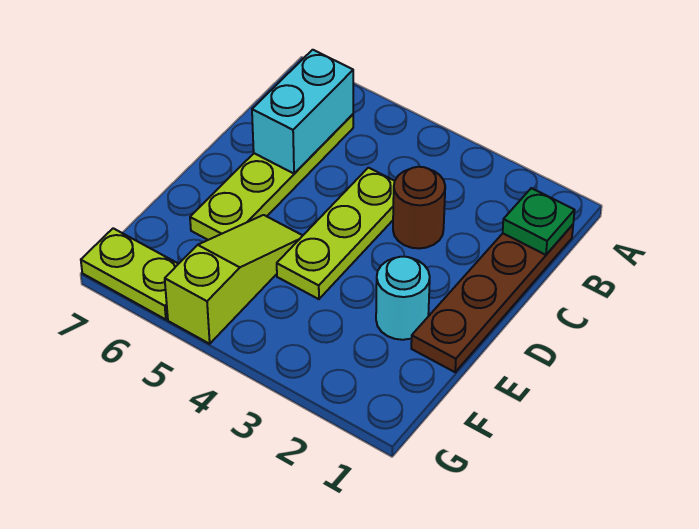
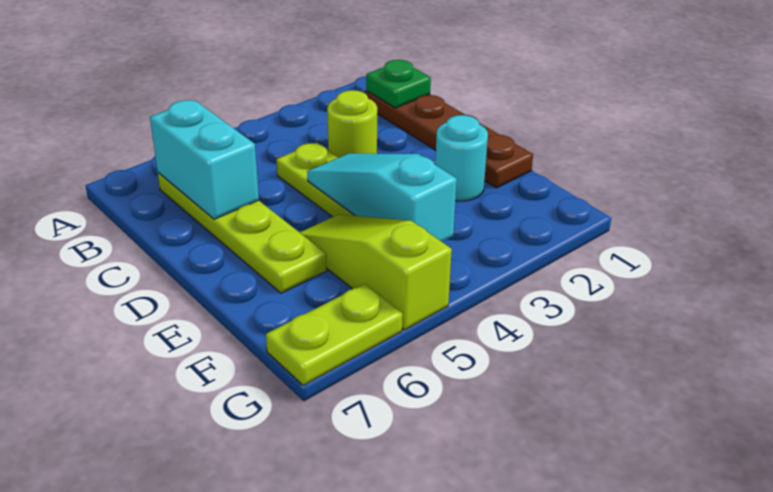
brown 1x1 round brick [393,167,445,248] -> lime 1x1 round brick [327,90,377,158]
none -> cyan 1x3 slope [307,154,457,242]

